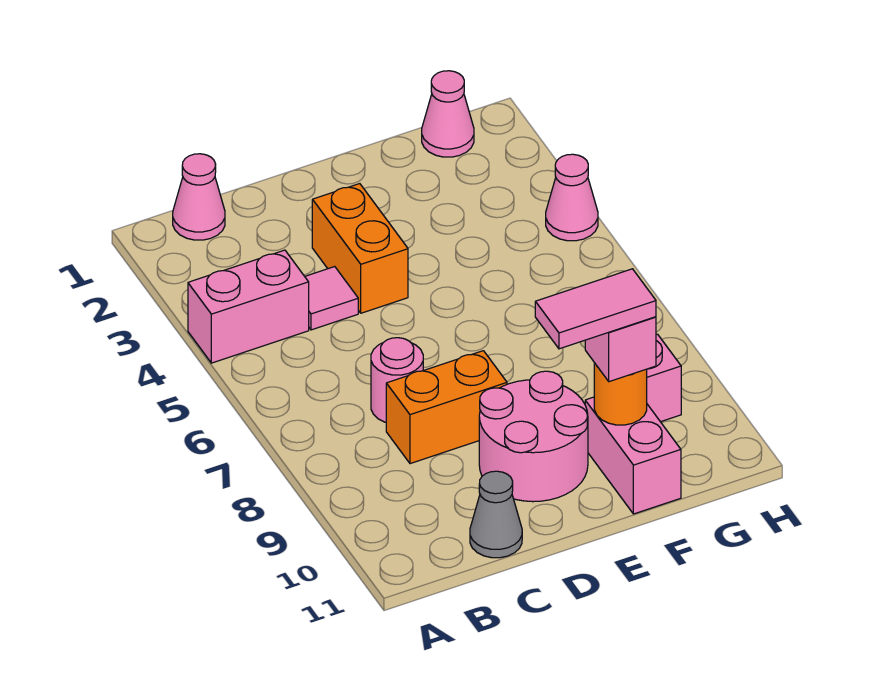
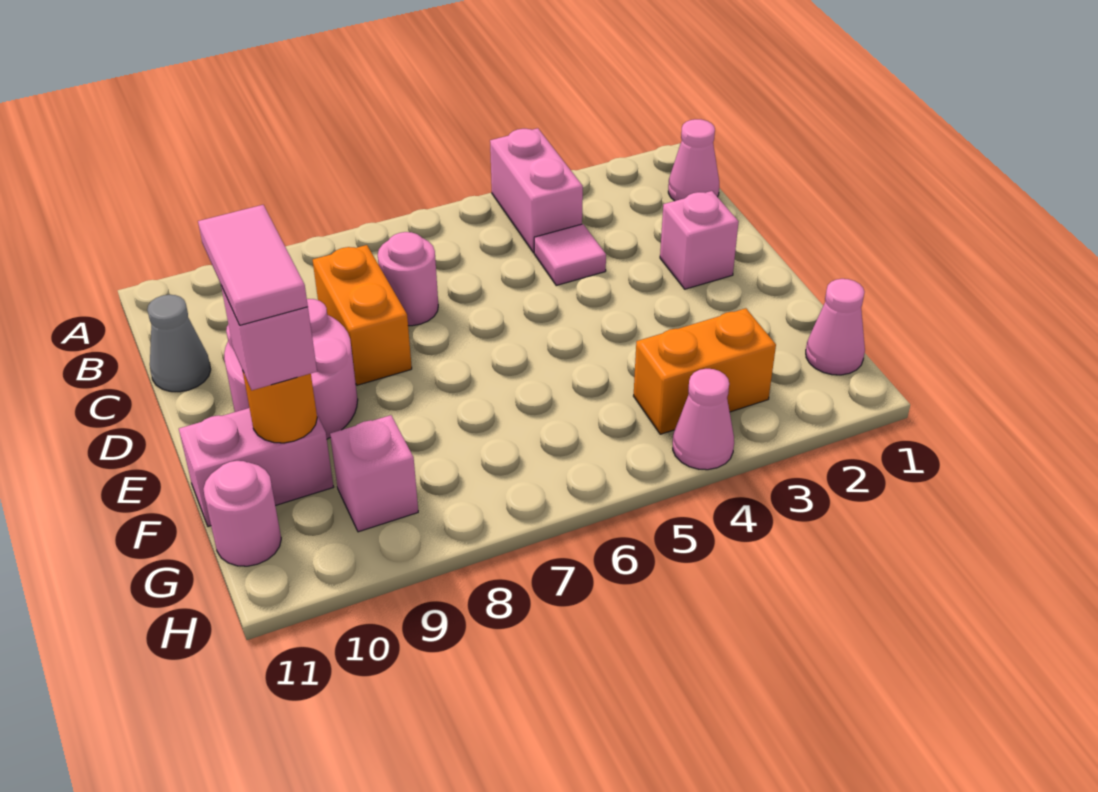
none -> pink 1x1 brick [660,191,739,289]
orange 1x2 brick [312,184,408,313] -> orange 1x2 brick moved to [634,308,776,434]
none -> pink 1x1 round brick [203,461,281,566]

